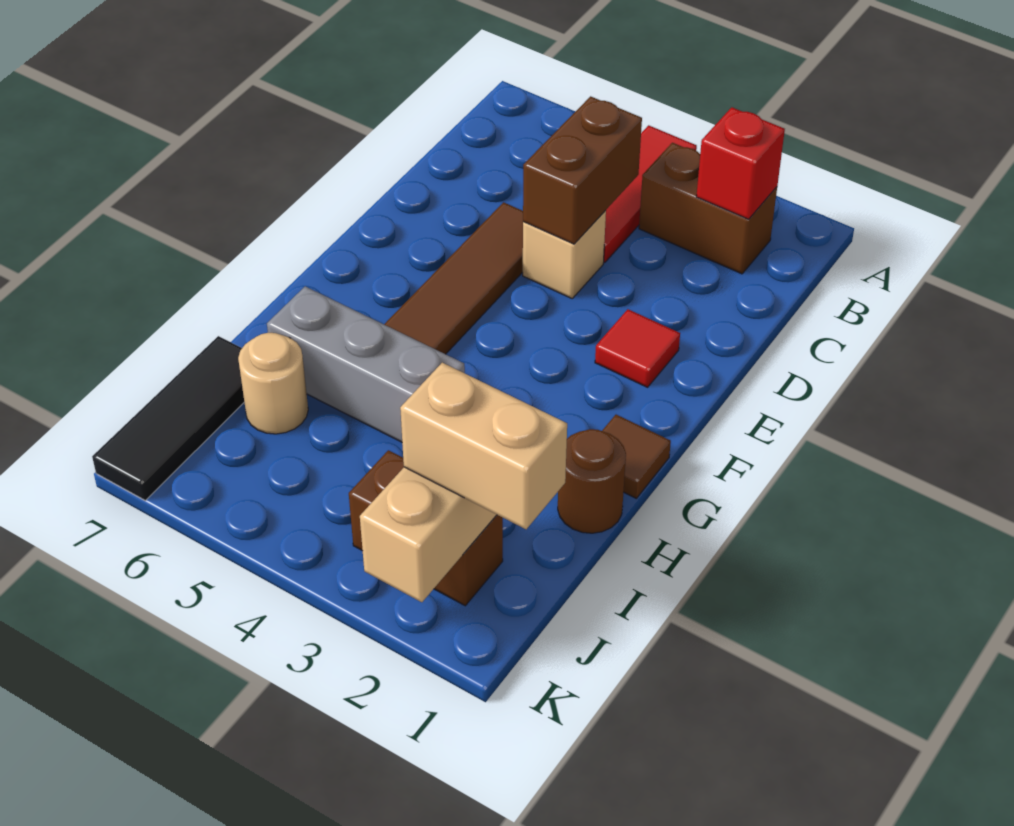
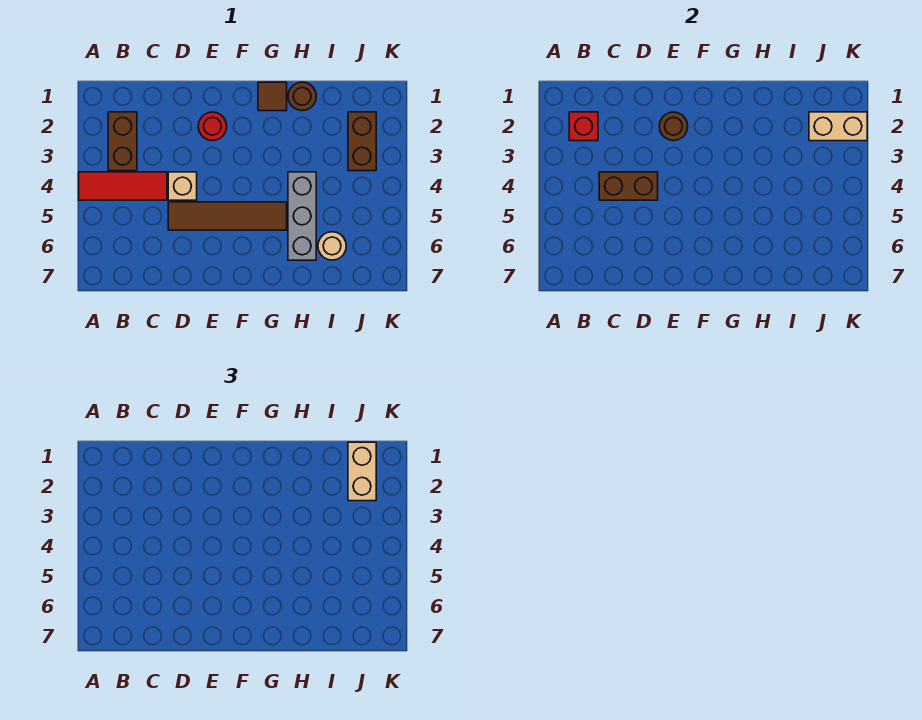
red 1x1 tile [595,309,680,387] -> red 1x1 round brick [198,112,227,141]
none -> brown 1x1 round brick [659,112,688,141]
black 1x3 tile [92,336,244,500] -> none

